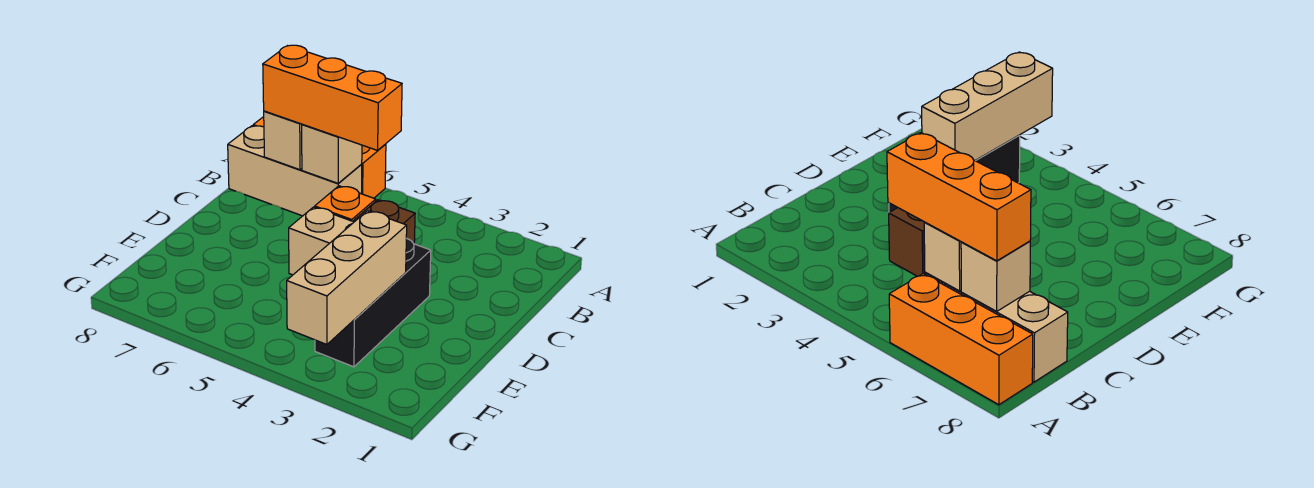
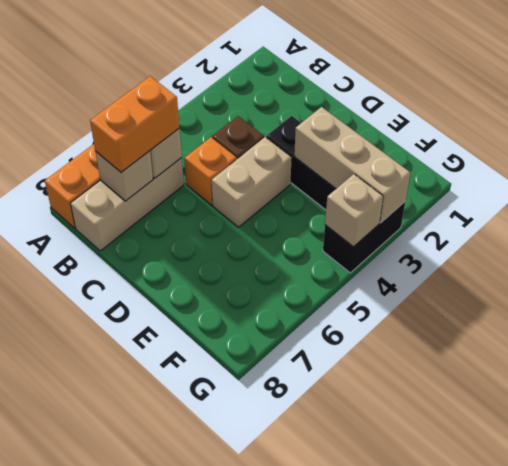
orange 1x3 brick [263,45,402,150] -> orange 1x2 brick [90,76,179,172]
none -> black 1x2 brick [323,202,405,273]
none -> tan 1x1 brick [325,174,383,247]

